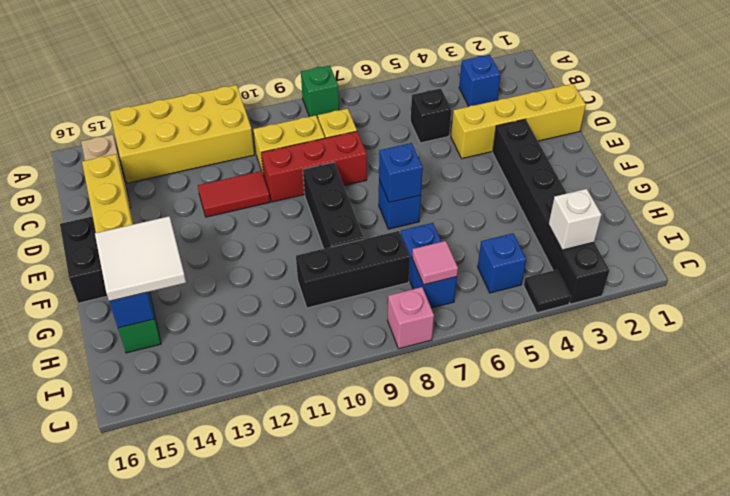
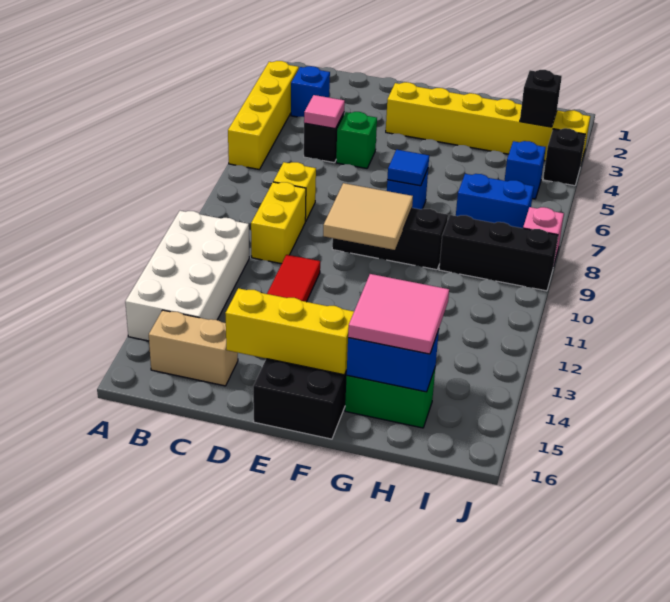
green 1x1 brick [301,66,339,118] -> green 1x1 brick moved to [336,112,377,168]
yellow 2x4 brick [110,85,255,183] -> white 2x4 brick [125,211,249,341]
yellow 1x4 brick [451,84,586,158] -> yellow 1x4 brick moved to [228,61,299,169]
red 1x3 brick [261,131,367,202] -> none
black 1x6 brick [493,119,609,304] -> yellow 1x6 brick [386,82,590,163]
none -> tan 2x2 tile [323,183,413,250]
blue 1x1 brick [379,143,423,203] -> blue 1x1 tile [387,150,429,186]
white 2x2 tile [95,216,186,301] -> pink 2x2 tile [348,274,449,354]
black 1x3 brick [296,231,410,308] -> black 1x3 brick turned to [439,215,558,291]
white 1x1 brick [549,189,602,250] -> black 1x1 brick [520,70,562,127]
pink 1x1 tile [412,241,458,285] -> pink 1x1 tile moved to [304,95,345,129]
black 1x1 tile [524,270,571,313] -> black 1x1 brick [543,128,585,186]

